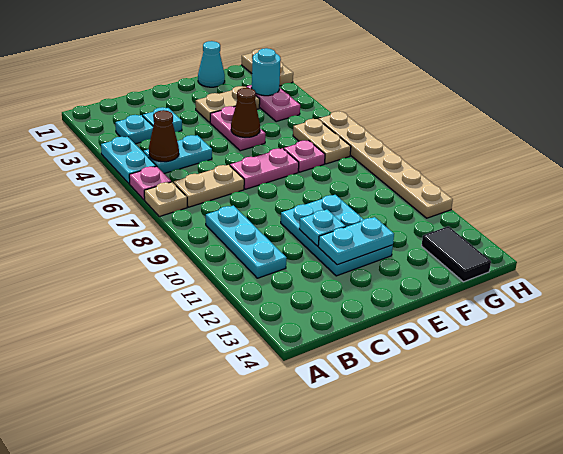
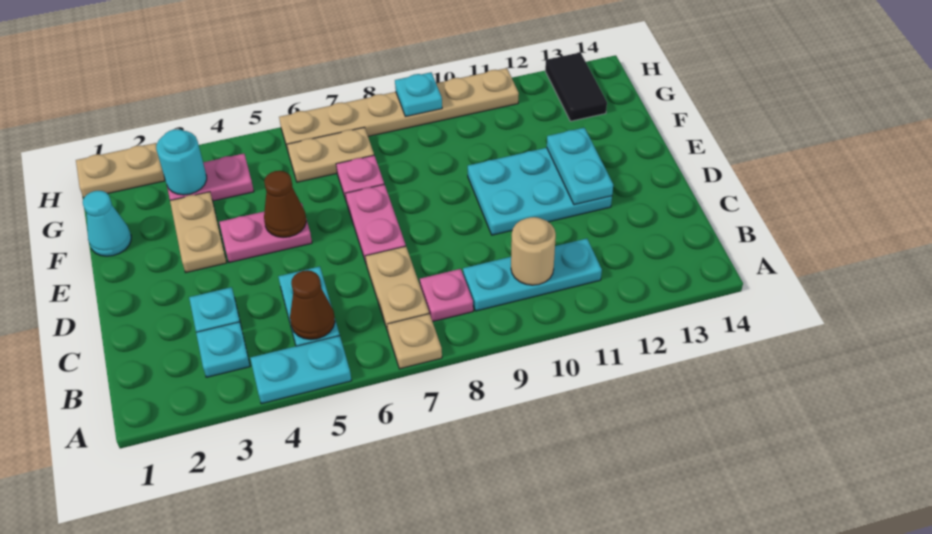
pink 1x1 plate [129,166,171,200] -> pink 1x1 plate moved to [420,269,473,322]
none -> tan 1x1 round brick [511,217,556,285]
cyan 1x1 plate [299,210,346,246] -> cyan 1x1 plate moved to [395,72,442,117]
black 1x2 tile [422,226,491,282] -> black 1x2 tile turned to [545,53,607,121]

